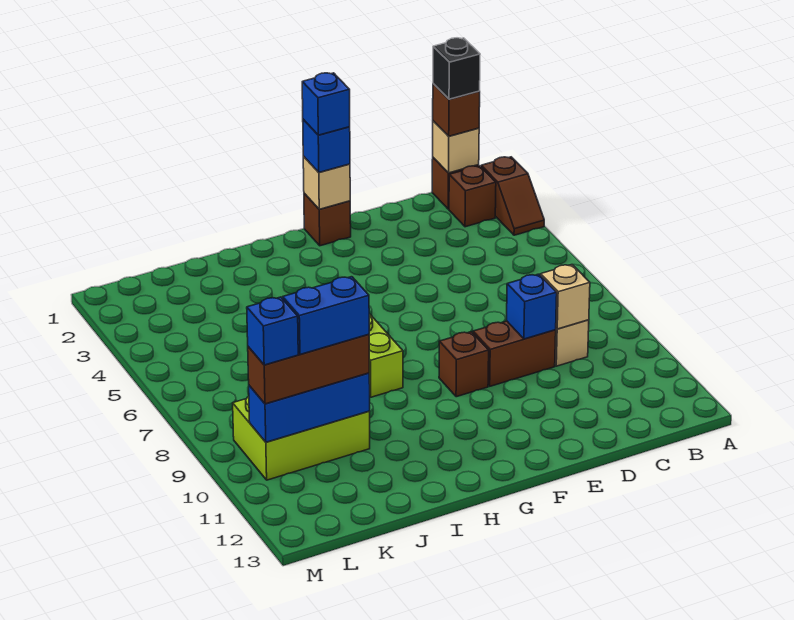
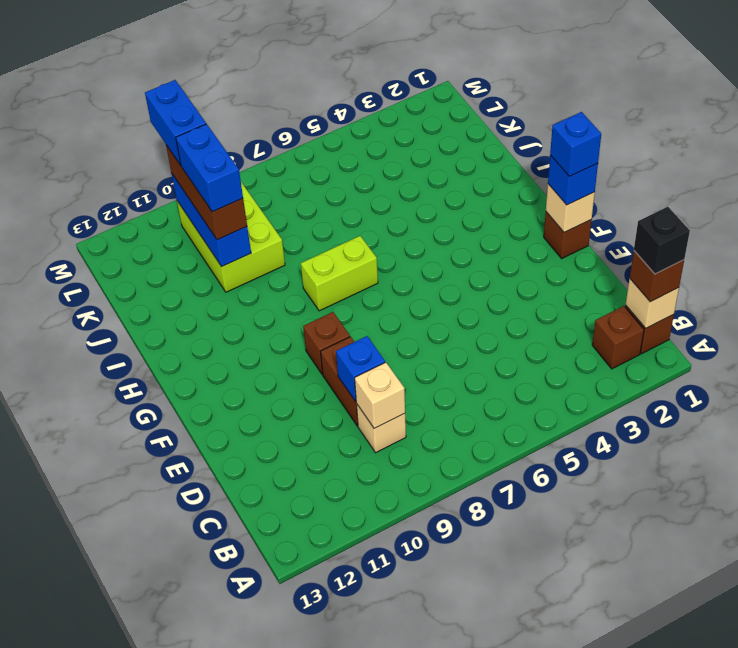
brown 1x2 slope [481,157,544,235] -> none
blue 1x1 brick [247,297,298,365] -> blue 1x2 brick [145,80,206,165]

